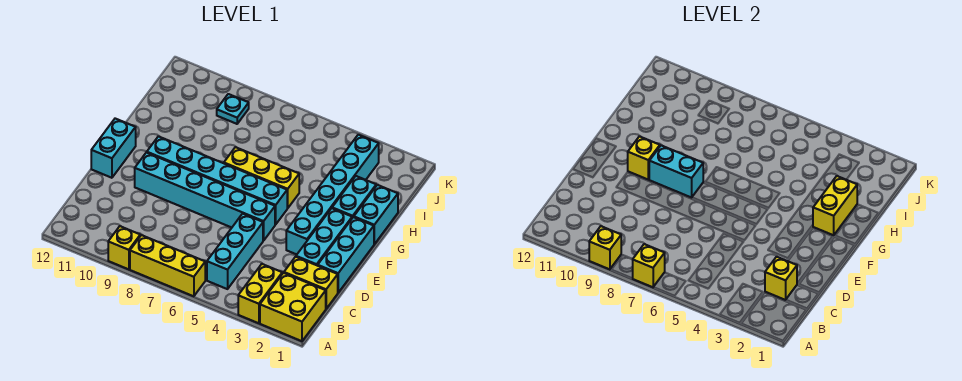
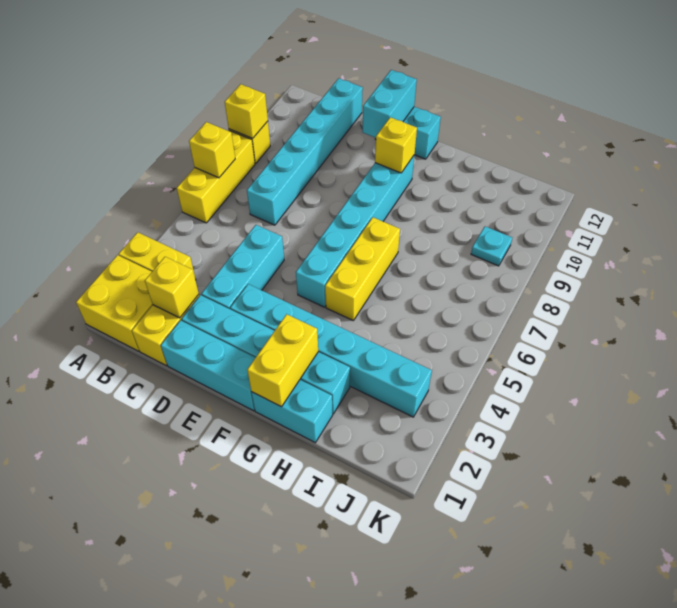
cyan 1x3 brick [207,214,263,289] -> cyan 1x3 brick turned to [201,225,284,309]
cyan 1x6 brick [135,152,275,241] -> cyan 1x6 brick moved to [247,78,363,225]
cyan 1x2 brick [649,145,703,198] -> cyan 1x2 brick moved to [362,70,417,138]
yellow 1x2 brick [813,176,857,235] -> yellow 1x2 brick turned to [247,314,318,407]

